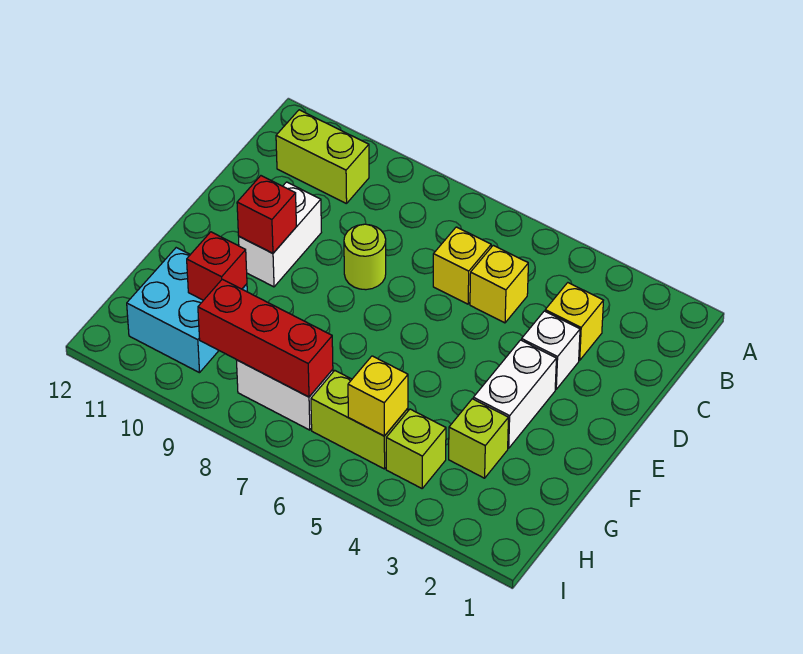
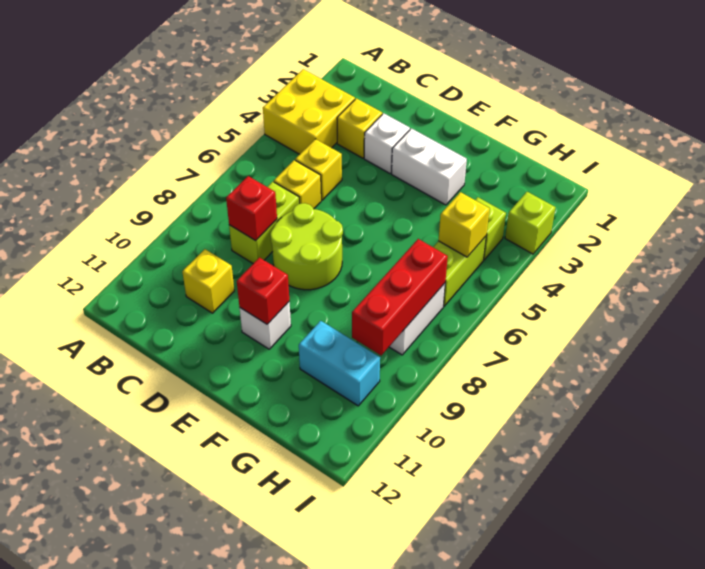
none -> yellow 2x2 brick [263,69,355,154]
lime 1x2 brick [276,110,369,204] -> lime 1x2 brick moved to [229,182,299,264]
none -> yellow 1x1 brick [182,249,234,313]
lime 1x1 round brick [344,224,386,290] -> lime 2x2 round brick [270,203,343,290]
white 1x2 brick [239,182,321,287] -> white 1x1 brick [240,302,291,349]
lime 1x1 brick [449,399,508,478] -> lime 1x1 brick moved to [505,192,555,254]
cyan 2x2 brick [127,248,247,373] -> cyan 1x2 brick [299,321,380,406]
red 1x1 brick [187,232,247,300] -> red 1x1 brick moved to [226,176,277,241]

